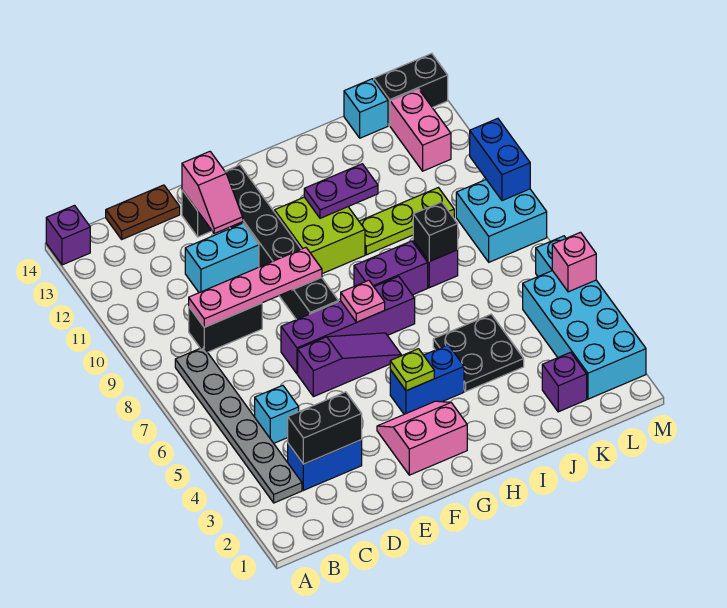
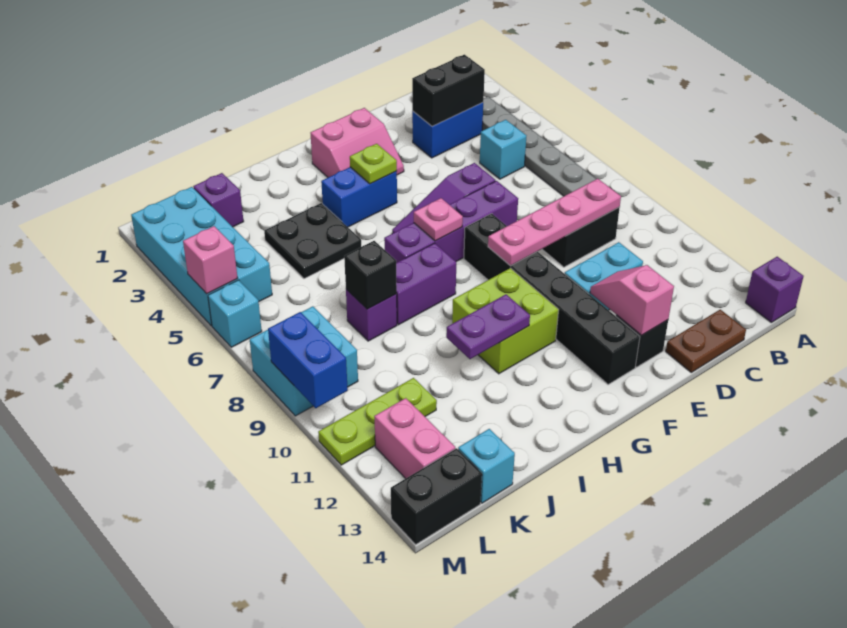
lime 1x3 plate [359,188,454,255] -> lime 1x3 plate moved to [318,378,437,465]

